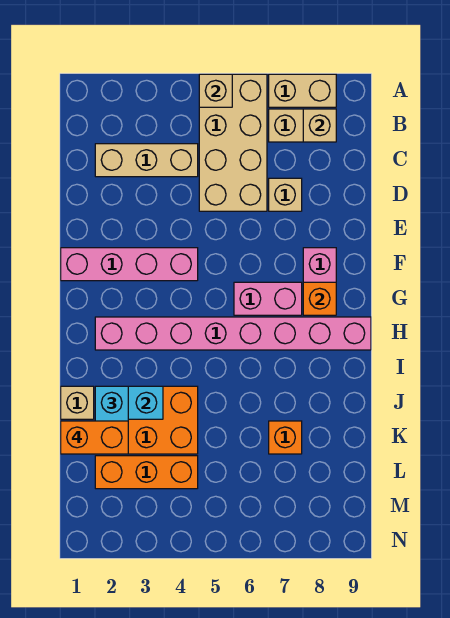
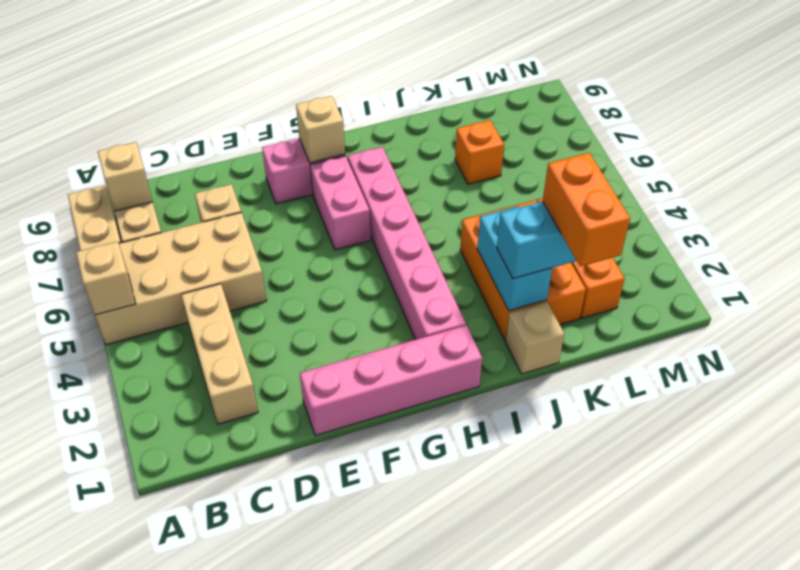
pink 1x4 brick [61,248,198,281] -> pink 1x4 brick turned to [300,325,482,436]
orange 1x1 brick [303,282,336,315] -> tan 1x1 brick [296,96,345,163]
pink 1x8 brick [95,317,371,350] -> pink 1x6 brick [348,147,466,340]

